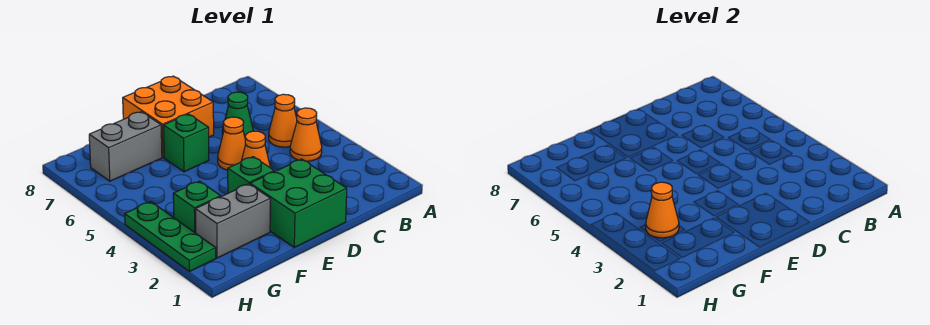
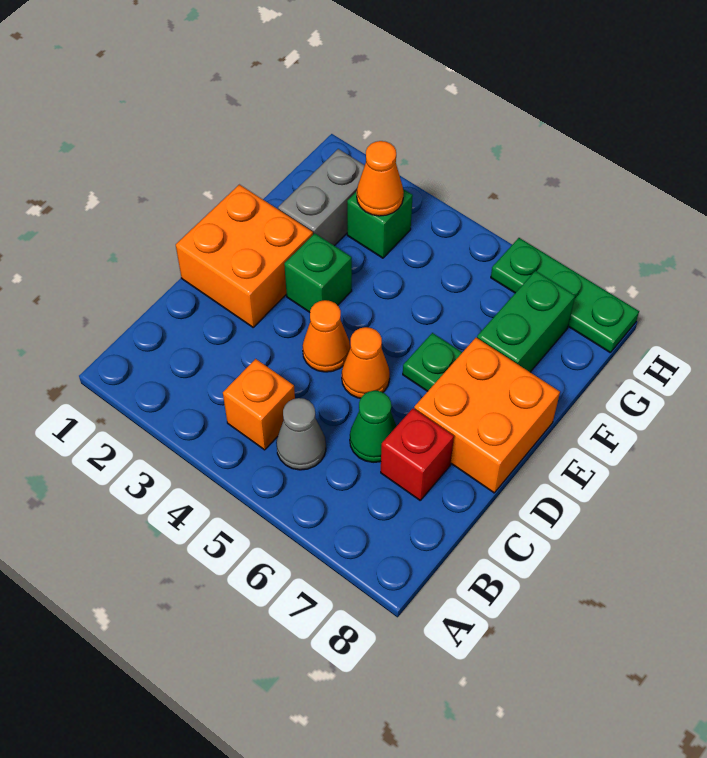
orange 1x1 cone [290,108,322,161] -> orange 1x1 brick [223,359,295,450]
orange 1x1 cone [269,94,297,147] -> grey 1x1 cone [276,398,326,470]
none -> red 1x1 brick [381,408,454,500]
green 2x2 brick [250,159,347,247] -> orange 2x2 brick [176,185,313,327]
green 1x1 brick [163,114,209,172] -> green 1x1 plate [403,333,462,391]
grey 1x2 brick [89,112,162,181] -> green 1x2 brick [477,271,575,372]
green 1x3 plate [125,202,216,272] -> green 1x3 plate moved to [491,238,639,353]

